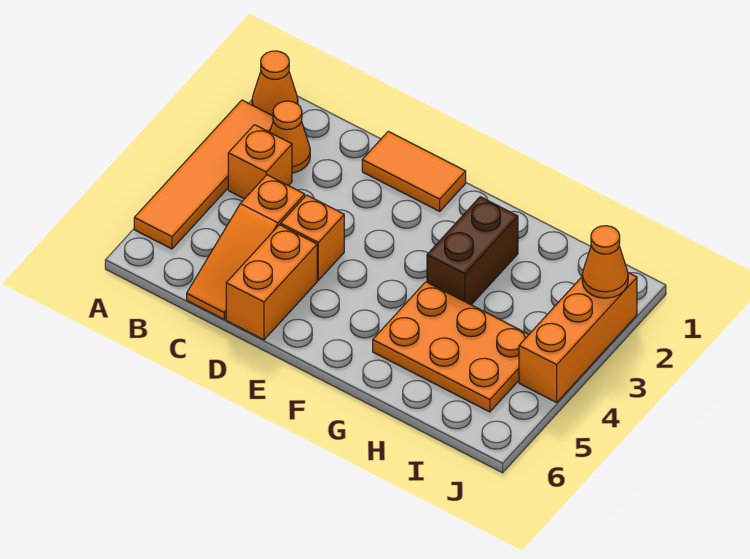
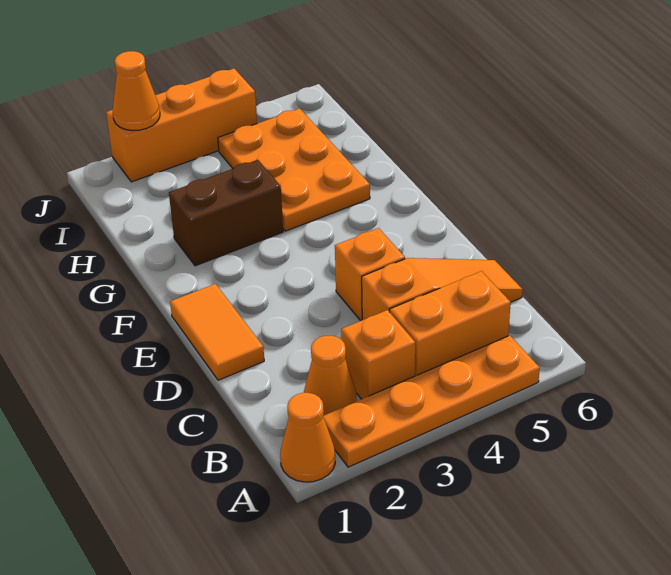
orange 1x4 tile [134,100,273,249] -> orange 1x4 plate [323,335,540,467]
orange 1x2 brick [226,225,317,340] -> orange 1x2 brick moved to [390,271,511,376]

